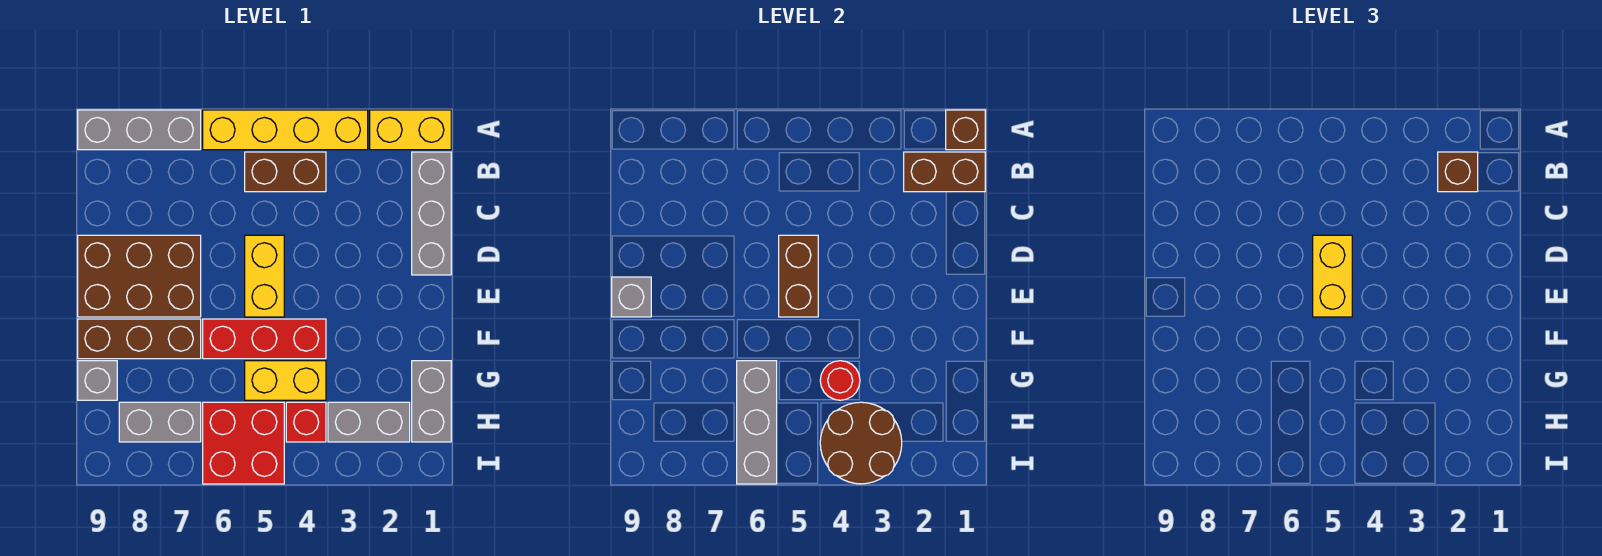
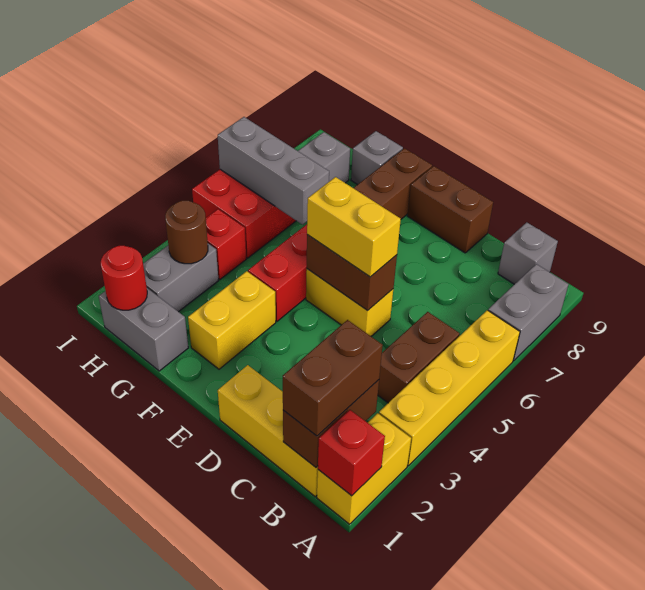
brown 1x1 brick [946,110,985,150] -> red 1x1 brick [318,410,385,496]
grey 1x3 brick [78,110,201,150] -> grey 1x2 brick [488,264,568,361]
grey 1x3 brick [412,152,451,275] -> yellow 1x3 brick [218,365,318,497]
brown 1x1 brick [1438,152,1478,192] -> brown 1x2 brick [283,320,383,436]
brown 2x3 brick [78,235,201,317] -> brown 1x2 brick [407,166,493,253]
grey 1x1 brick [612,277,651,317] -> grey 1x1 brick moved to [498,222,558,284]
yellow 1x2 brick [245,361,326,400] -> yellow 1x2 brick moved to [188,271,276,369]
red 1x1 round brick [820,361,860,400] -> red 1x1 round brick moved to [101,246,147,310]
brown 2x2 round brick [820,402,902,484] -> brown 1x1 round brick [165,201,208,264]

